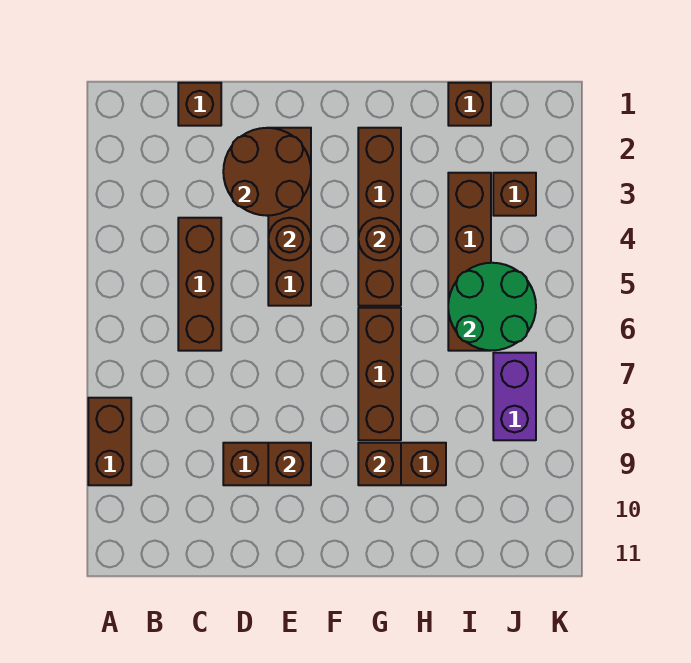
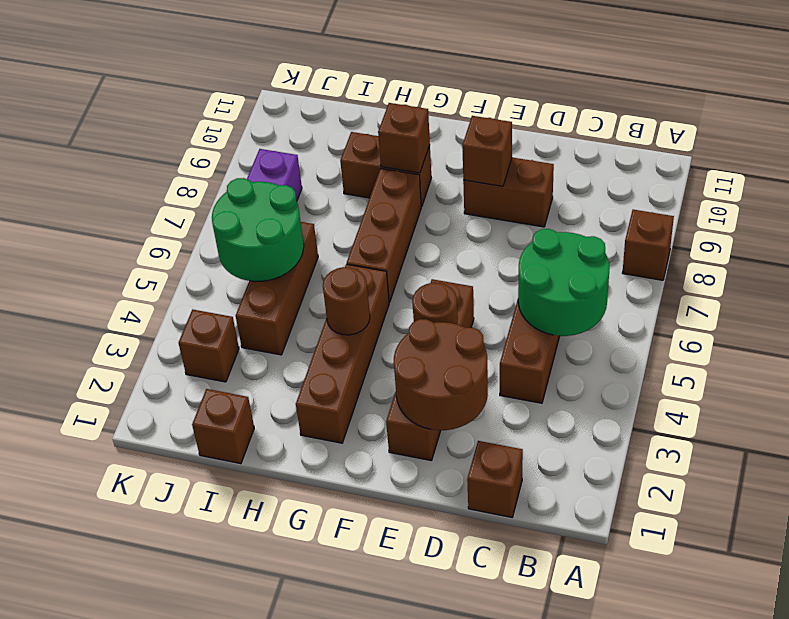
brown 1x2 brick [88,398,131,485] -> brown 1x1 brick [623,210,674,280]
none -> green 2x2 round brick [518,229,610,336]
brown 1x4 brick [448,173,491,351] -> brown 1x3 brick [236,222,318,355]

